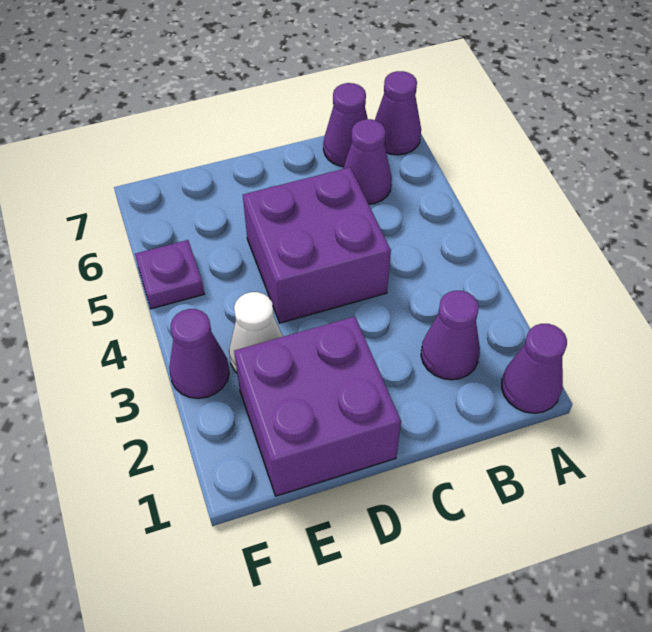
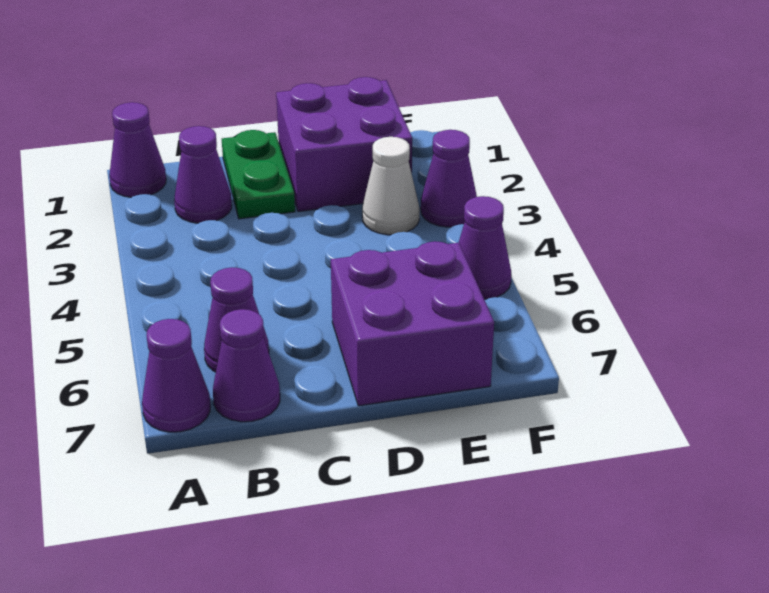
none -> green 1x2 plate [222,130,295,219]
purple 2x2 brick [243,168,391,323] -> purple 2x2 brick moved to [331,241,494,406]
purple 1x1 plate [135,240,204,309] -> purple 1x1 cone [459,196,511,299]

